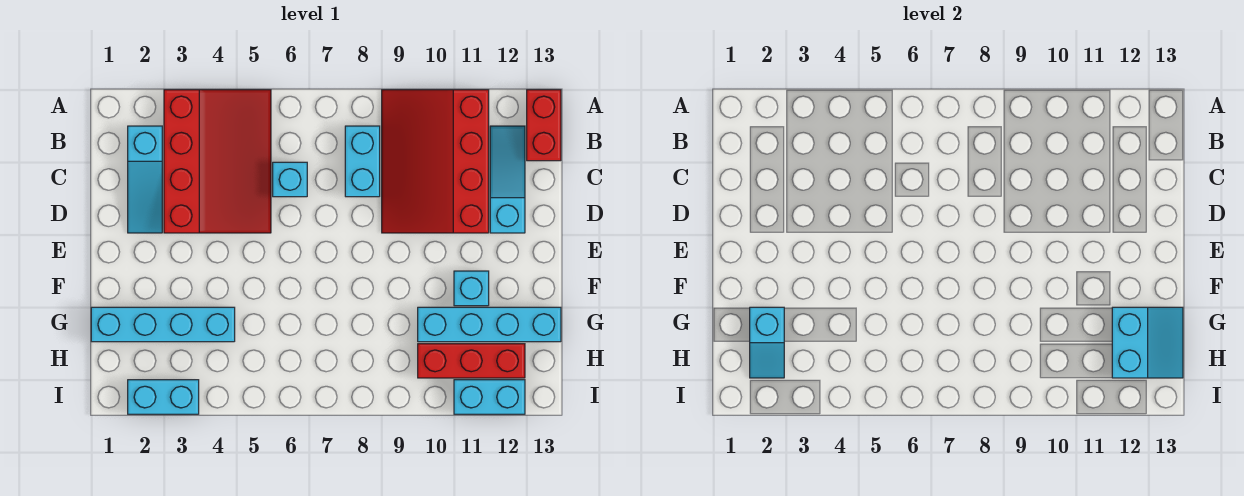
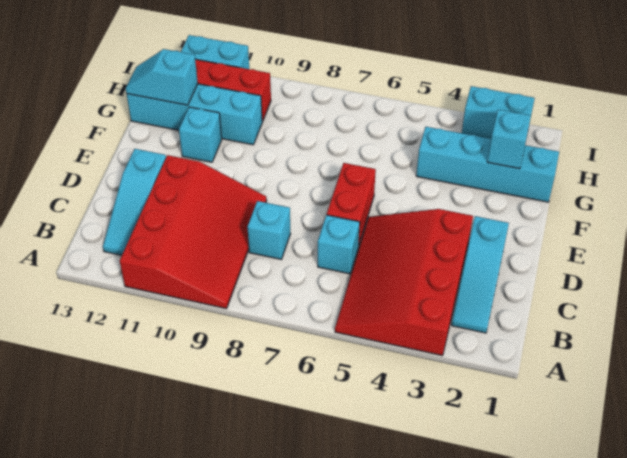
red 1x2 brick [527,90,561,161] -> red 1x2 brick moved to [327,163,376,244]
cyan 1x3 slope [128,126,162,233] -> cyan 1x3 slope turned to [452,216,509,333]
cyan 1x2 brick [345,126,380,197] -> cyan 1x1 brick [247,201,291,259]
cyan 2x2 slope [1112,307,1183,378] -> cyan 1x2 slope [126,49,198,105]

